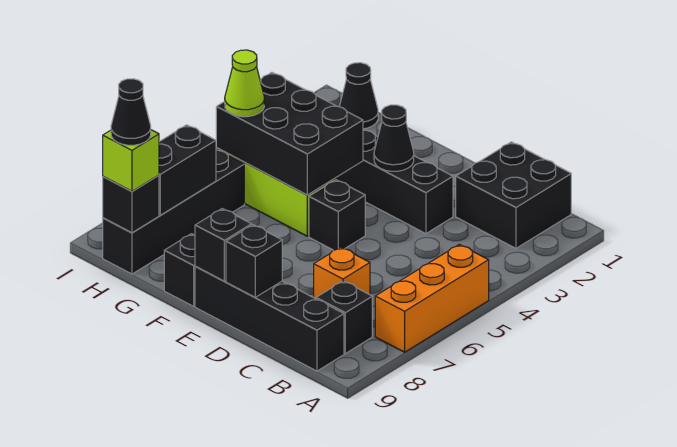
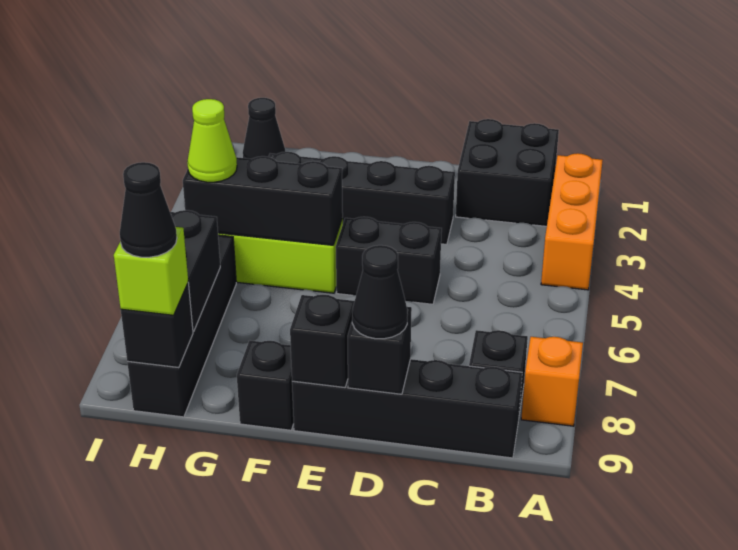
orange 1x3 brick [375,244,489,352] -> orange 1x3 brick moved to [541,153,603,290]
orange 1x1 brick [314,247,370,299] -> orange 1x1 brick moved to [521,337,583,426]
black 1x1 cone [374,105,414,171] -> black 1x1 cone moved to [352,245,408,339]
black 1x1 brick [309,180,365,250] -> black 1x2 brick [336,217,442,304]
black 2x3 brick [216,72,363,195] -> black 1x3 brick [183,156,343,245]

